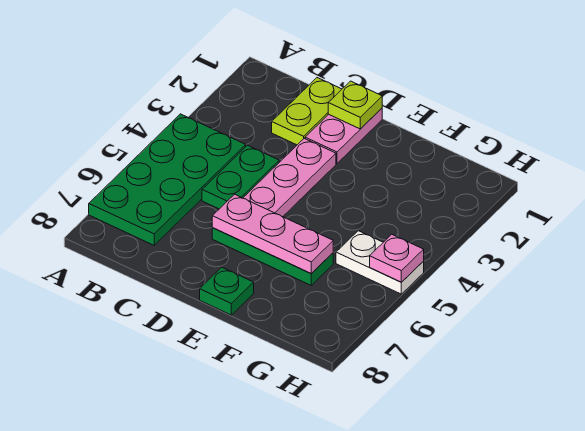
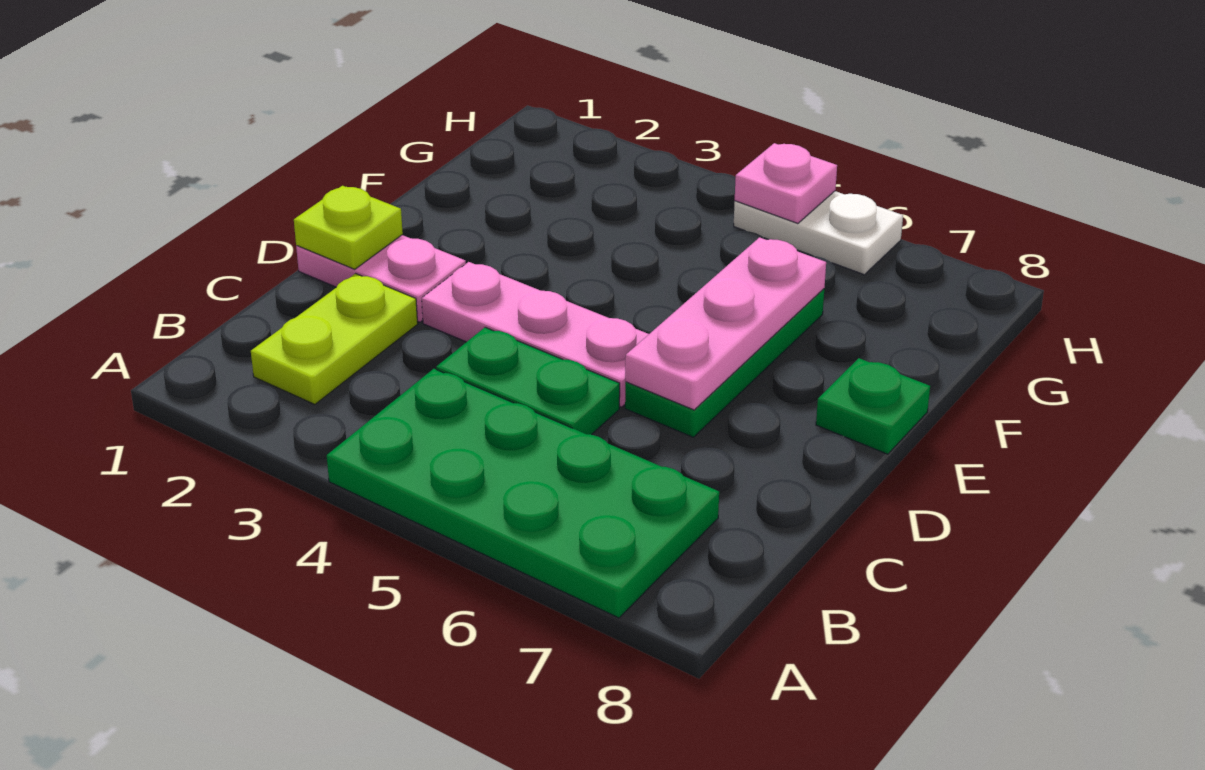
lime 1x2 plate [272,78,342,145] -> lime 1x2 plate turned to [251,274,418,404]
white 1x2 plate [336,231,424,294] -> white 1x2 plate turned to [734,191,903,275]

